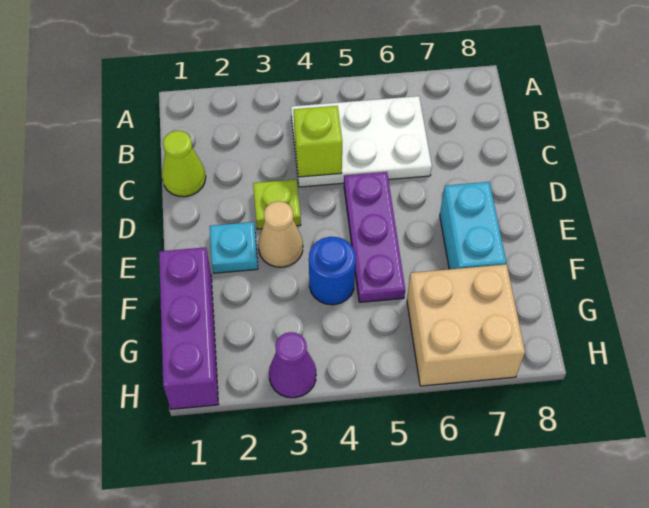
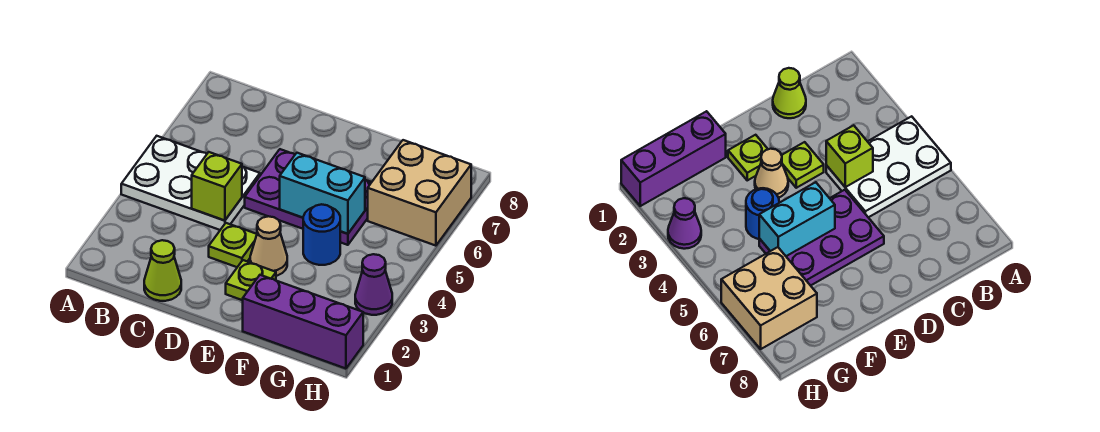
white 2x3 plate [291,96,432,187] -> white 2x3 plate turned to [121,136,260,230]
purple 1x3 plate [344,172,405,302] -> purple 2x3 plate [245,149,372,245]
cyan 1x1 plate [210,222,258,273] -> lime 1x1 plate [226,260,276,300]
cyan 1x2 brick [440,182,506,269] -> cyan 1x2 brick moved to [280,153,365,234]

